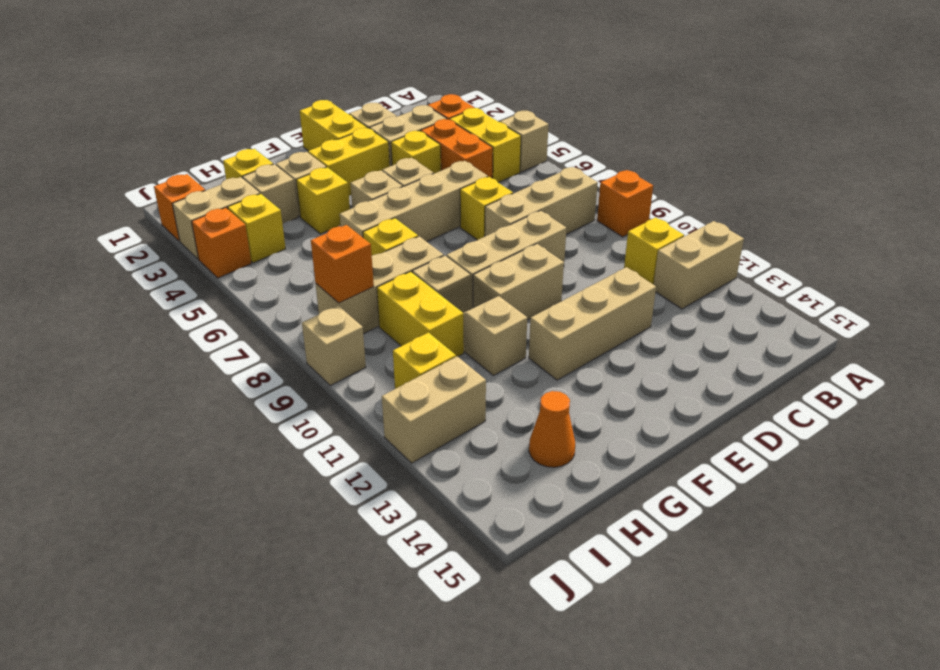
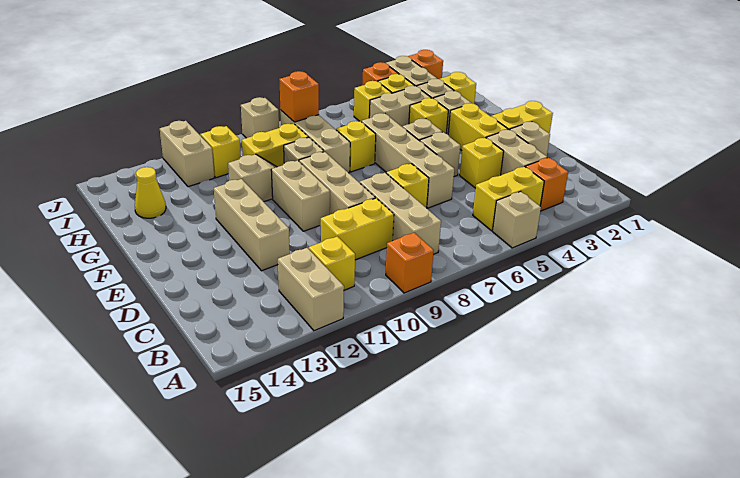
orange 1x2 brick [421,119,493,178] -> none
none -> yellow 1x2 brick [321,198,394,260]
none -> tan 1x2 brick [369,86,431,127]
orange 1x1 cone [529,391,575,467] -> yellow 1x1 cone [135,167,166,218]
none -> yellow 1x1 brick [354,81,391,121]

